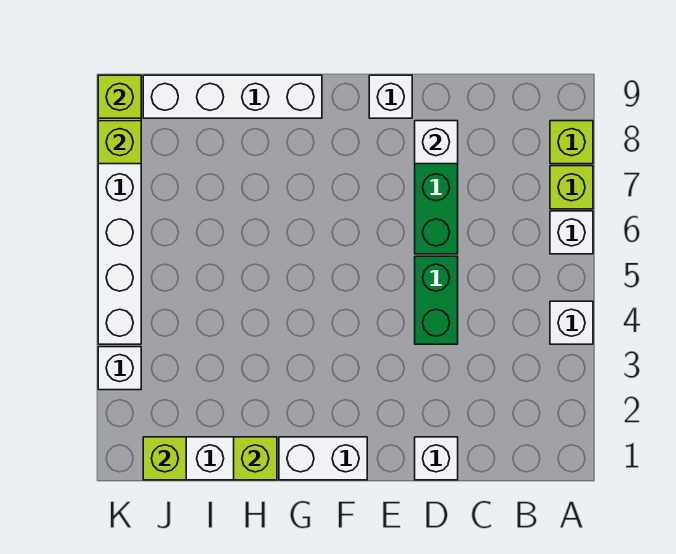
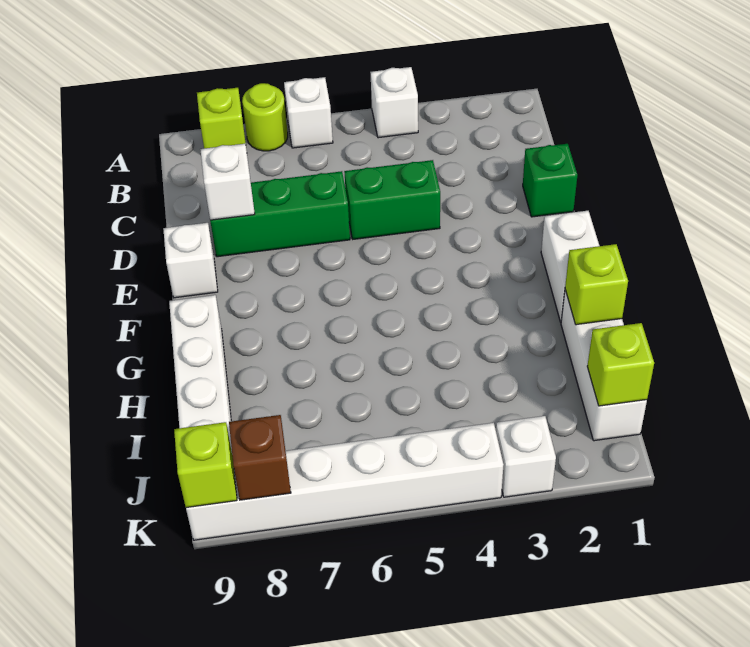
lime 1x1 brick [550,166,593,209] -> lime 1x1 round brick [242,83,288,151]
white 1x1 brick [415,437,458,480] -> green 1x1 brick [523,144,577,217]
lime 1x1 brick [98,121,141,164] -> brown 1x1 brick [229,415,291,500]

